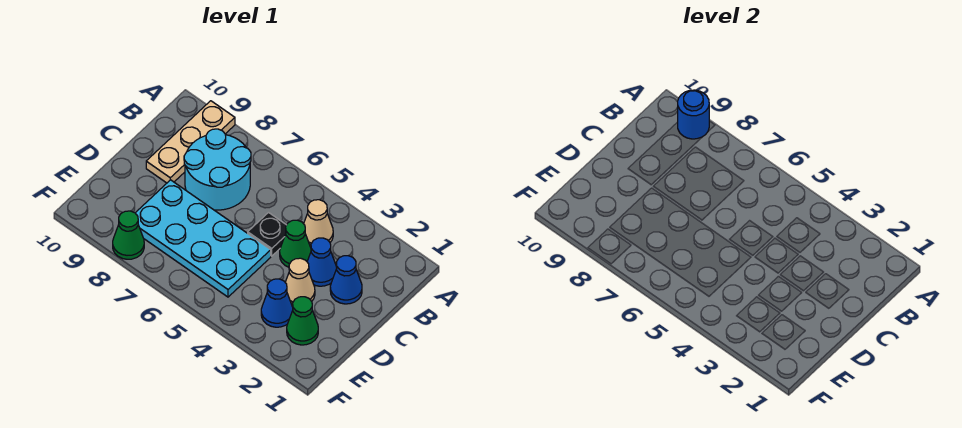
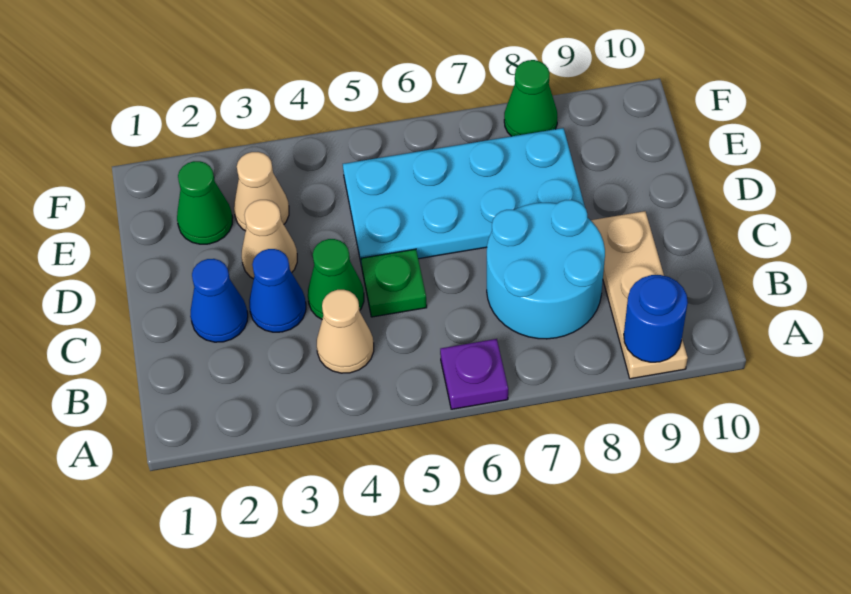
none -> purple 1x1 plate [440,339,508,409]
black 1x1 plate [248,213,286,256] -> green 1x1 plate [361,249,427,317]
blue 1x1 cone [261,279,293,327] -> tan 1x1 cone [234,152,289,231]

